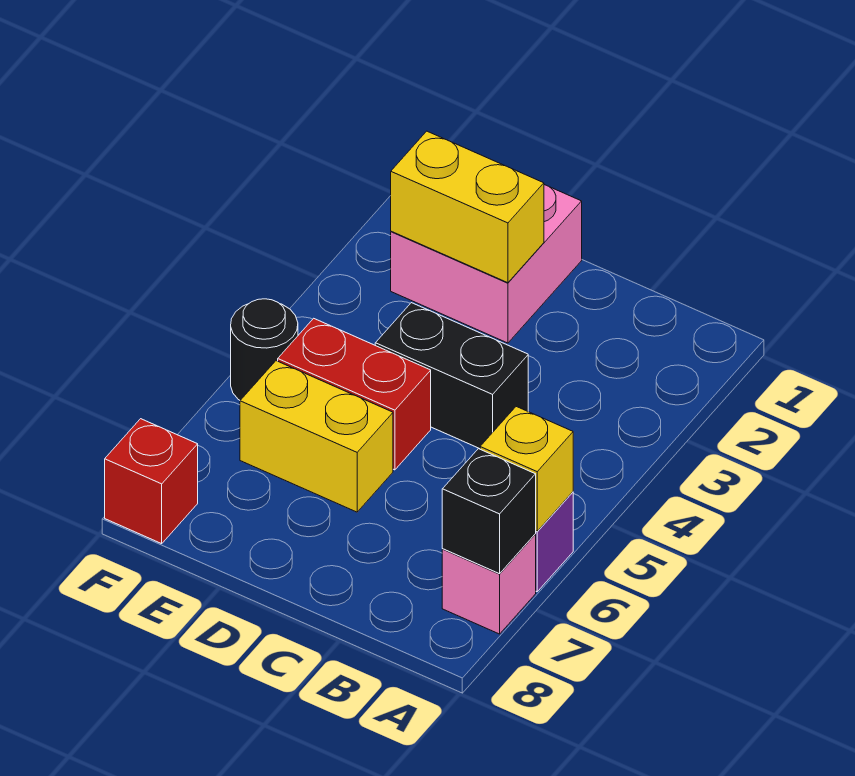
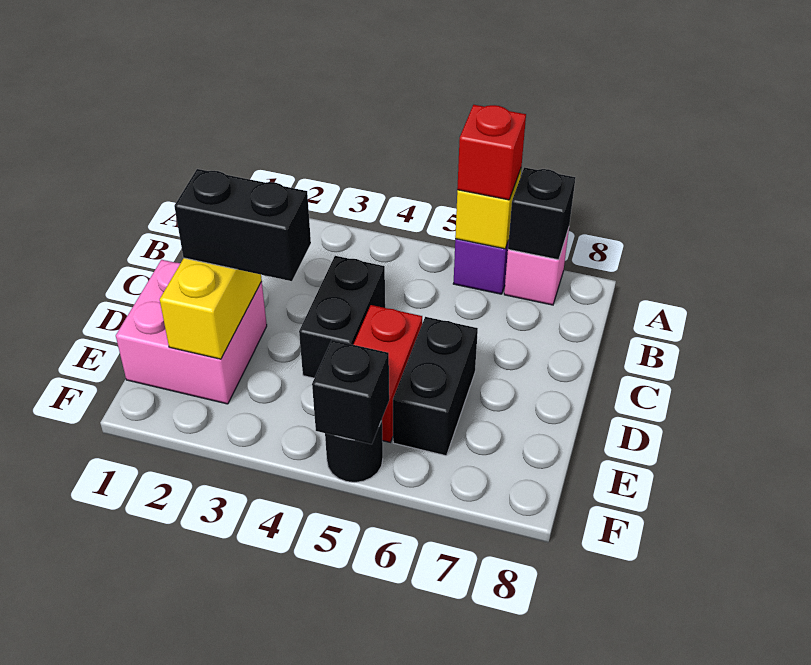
none -> black 1x2 brick [174,169,311,281]
yellow 1x2 brick [240,361,393,512] -> black 1x2 brick [393,317,478,456]
none -> black 1x1 brick [312,340,389,444]
red 1x1 brick [105,419,198,544] -> red 1x1 brick moved to [457,105,526,200]

